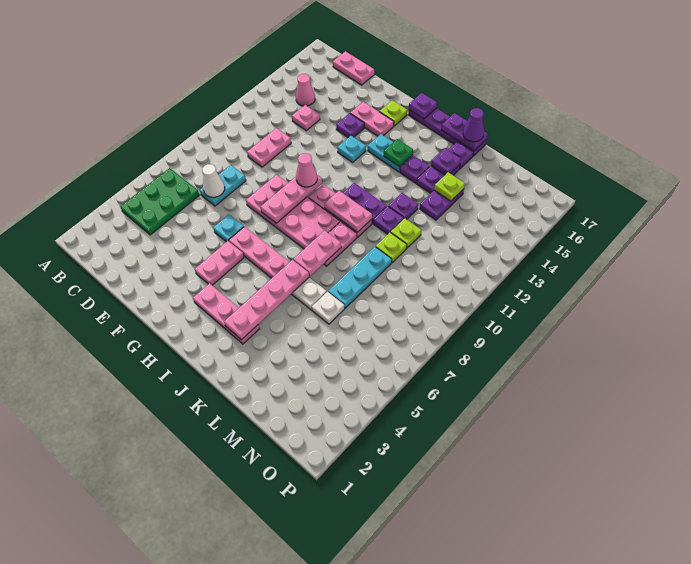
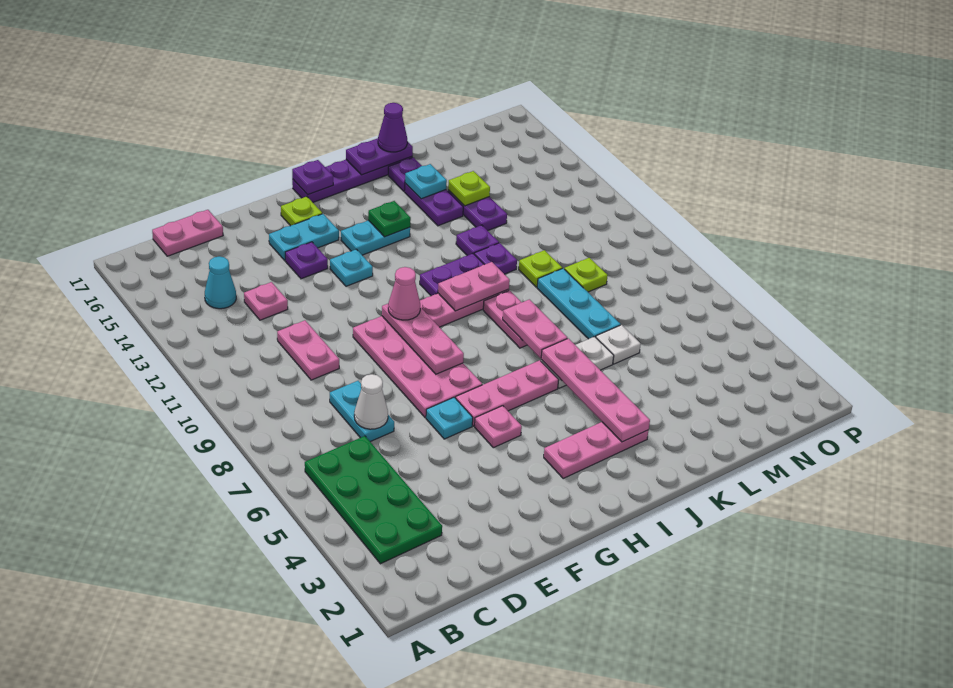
green 2x3 plate [120,168,199,235] -> green 2x4 plate [305,436,442,564]
pink 1x1 cone [296,74,315,106] -> cyan 1x1 cone [205,256,236,309]
pink 2x4 plate [246,175,340,249] -> pink 2x4 plate turned to [353,316,482,418]
pink 1x2 plate [350,102,394,136] -> cyan 1x2 plate [269,214,339,260]
pink 1x2 plate [195,241,244,285] -> pink 1x1 plate [475,406,522,448]
purple 1x1 plate [400,156,429,183] -> none
purple 1x1 plate [431,148,461,175] -> cyan 1x1 plate [405,164,447,199]
lime 1x1 plate [391,218,421,248] -> lime 1x1 plate moved to [564,258,608,292]

